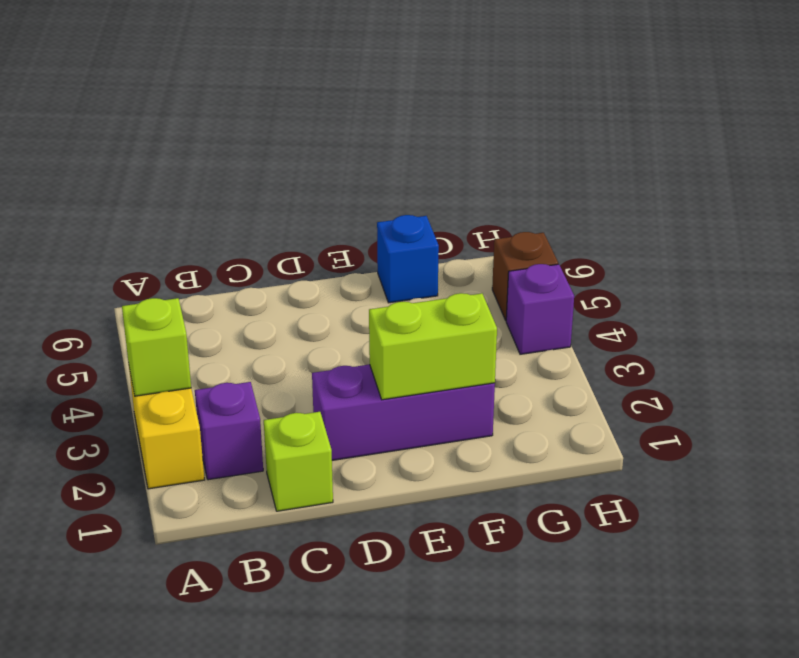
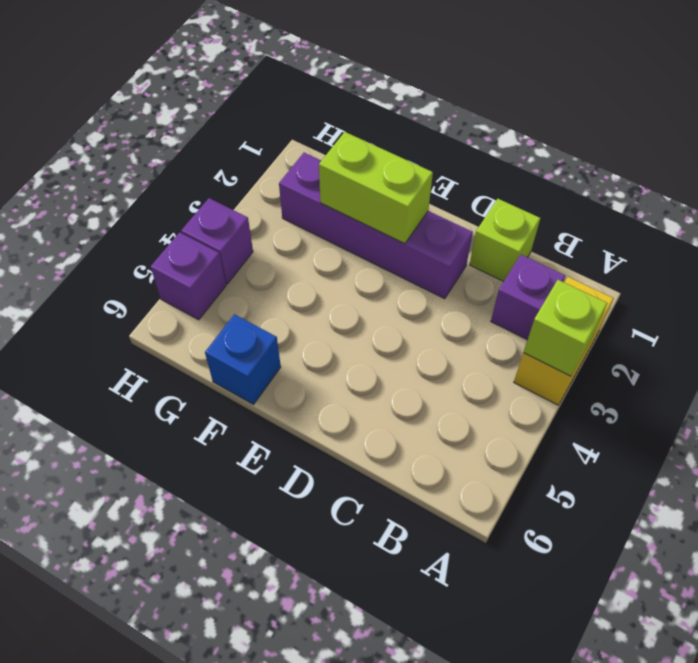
purple 1x3 brick [312,364,495,460] -> purple 1x4 brick [279,153,473,299]
brown 1x1 brick [492,232,558,320] -> purple 1x1 brick [150,232,226,320]

